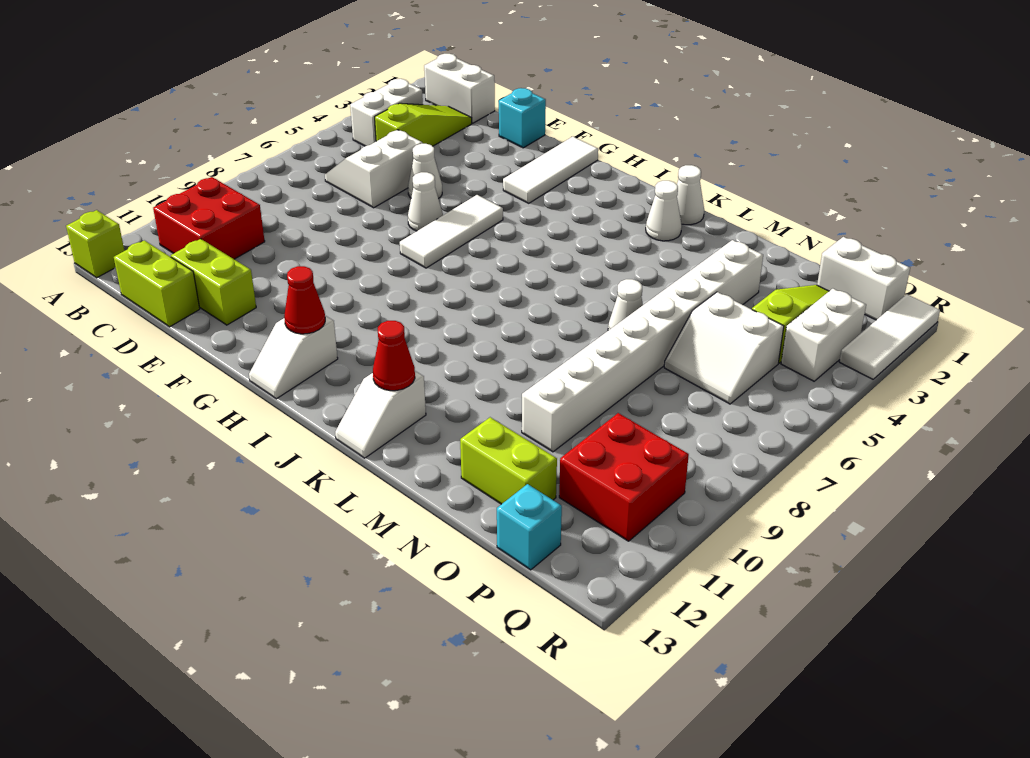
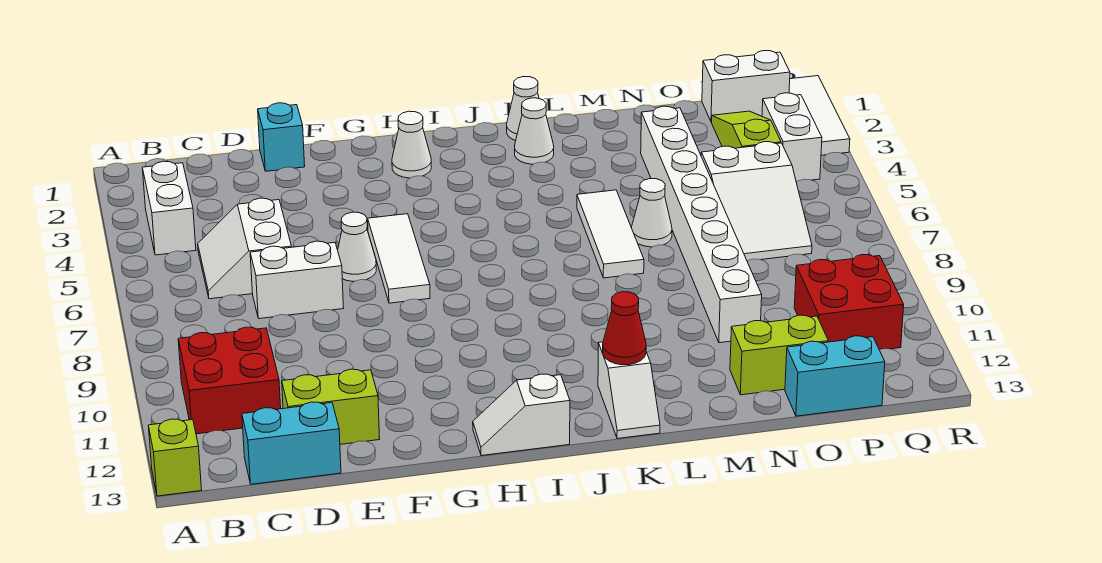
white 1x2 brick [424,54,495,123] -> white 1x2 brick moved to [250,241,343,319]
lime 1x3 slope [375,103,472,146] -> none
lime 1x2 brick [114,240,200,327] -> cyan 1x2 brick [242,402,341,484]
white 1x1 cone [408,144,442,199] -> white 1x1 cone moved to [392,111,431,178]
white 1x3 tile [503,137,598,203] -> white 1x3 tile moved to [577,190,644,278]
white 1x2 slope [249,316,338,399] -> white 1x2 slope turned to [473,374,570,456]
red 1x1 cone [284,266,325,334] -> none
white 2x2 slope [664,292,784,404] -> white 2x3 slope [701,142,812,261]
cyan 1x1 brick [497,484,562,570] -> cyan 1x2 brick [785,336,885,416]

